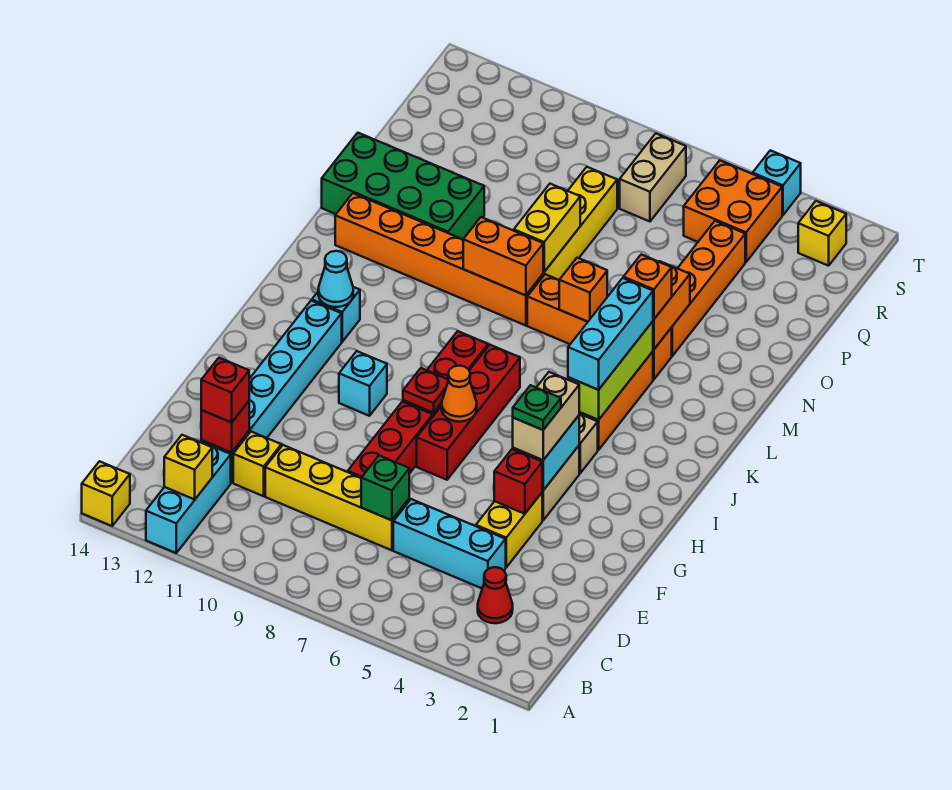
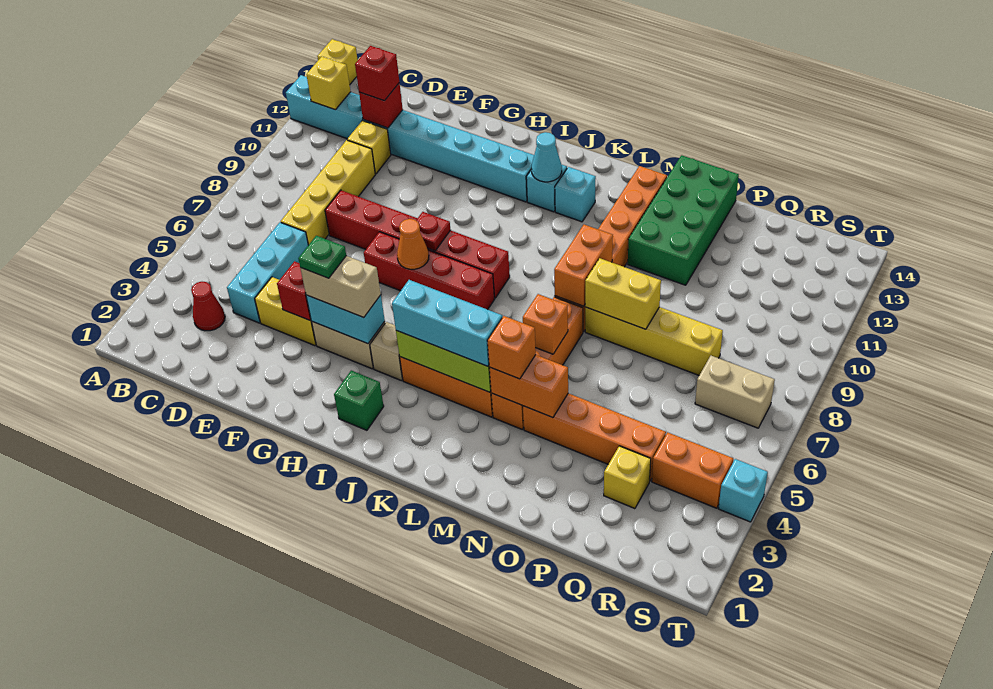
green 1x1 brick [361,455,409,520] -> green 1x1 brick moved to [334,370,384,430]
cyan 1x1 brick [339,351,387,416] -> cyan 1x1 brick moved to [555,167,596,222]
orange 2x2 brick [684,160,782,262] -> orange 1x2 brick [652,432,733,508]
yellow 1x1 brick [798,201,846,266] -> yellow 1x1 brick moved to [604,446,651,509]

